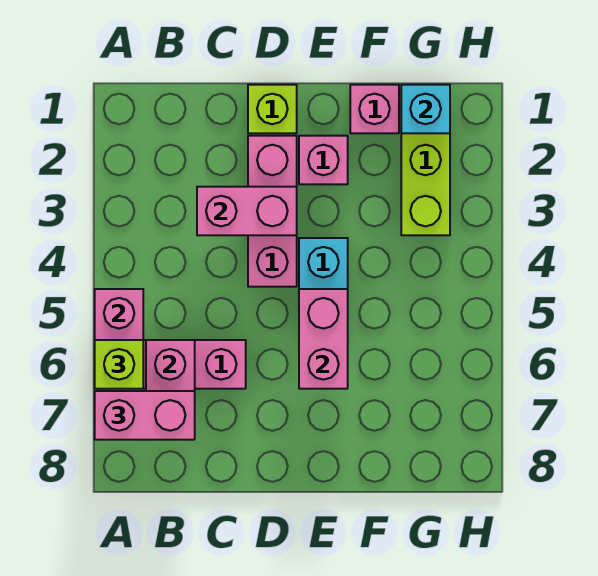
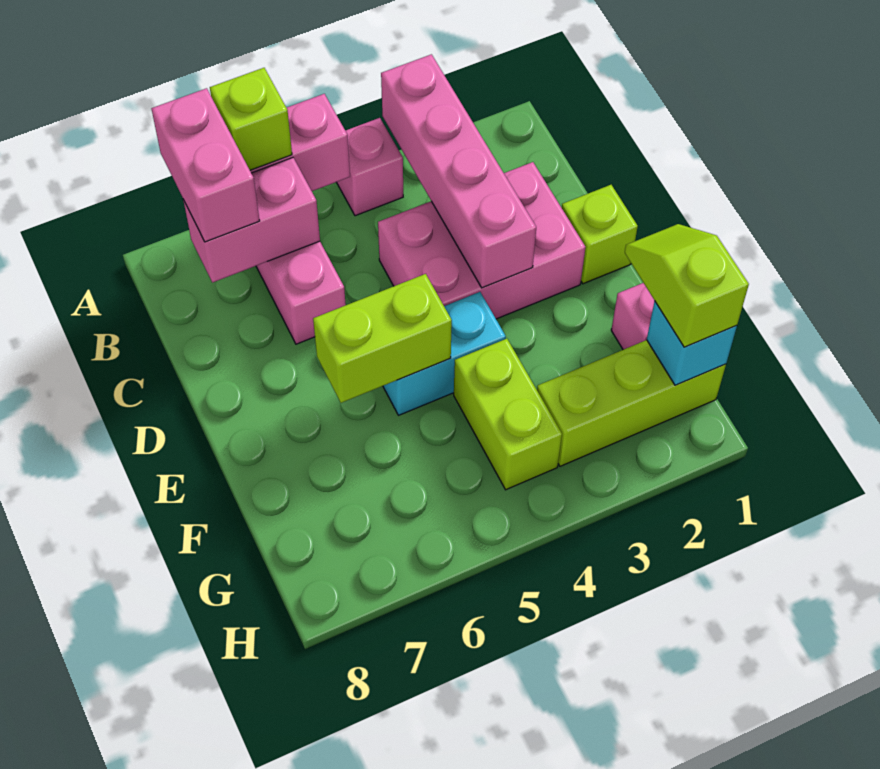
pink 1x2 brick [197,187,297,235] -> pink 1x4 brick [381,54,536,288]
pink 1x3 brick [248,136,297,287] -> pink 2x3 brick [378,162,586,319]
pink 1x1 brick [299,136,348,184] -> pink 1x1 brick moved to [337,118,403,216]
pink 1x2 brick [299,289,348,389] -> lime 1x2 brick [313,274,452,403]
none -> lime 1x2 slope [625,224,749,347]
none -> lime 1x2 brick [454,339,562,490]

